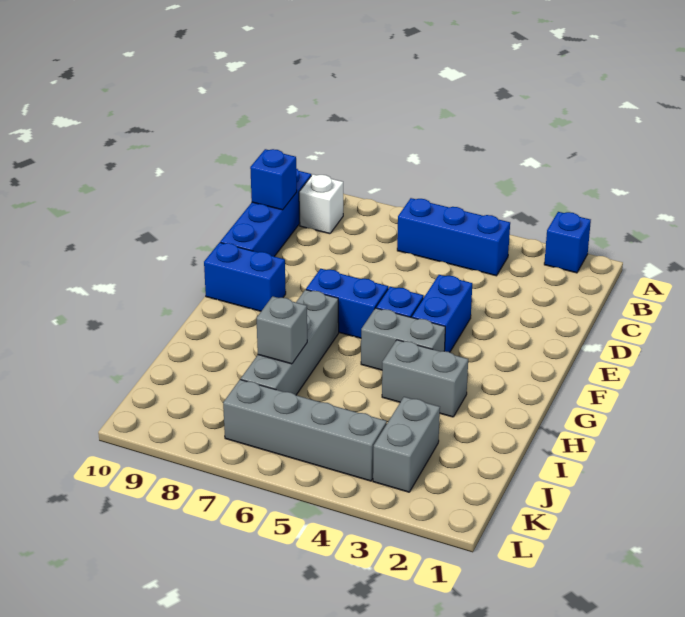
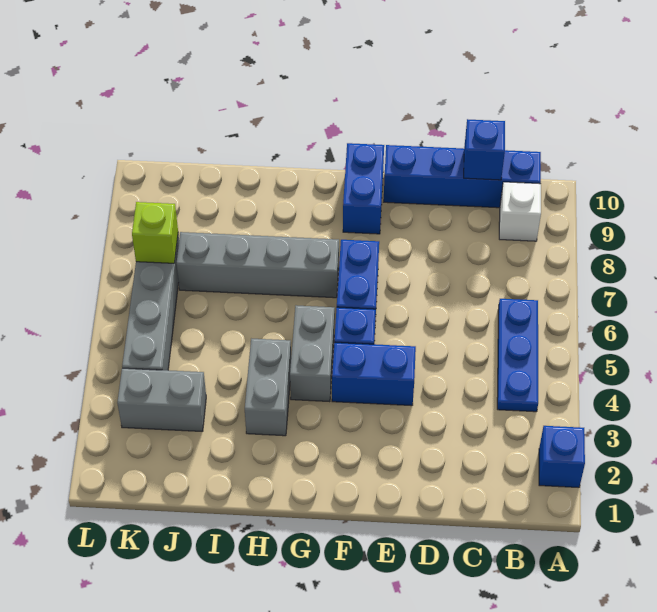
blue 1x3 brick [397,198,510,276] -> blue 1x3 plate [497,299,538,412]
grey 1x1 brick [257,296,307,364] -> none
none -> lime 1x1 brick [132,202,178,263]

